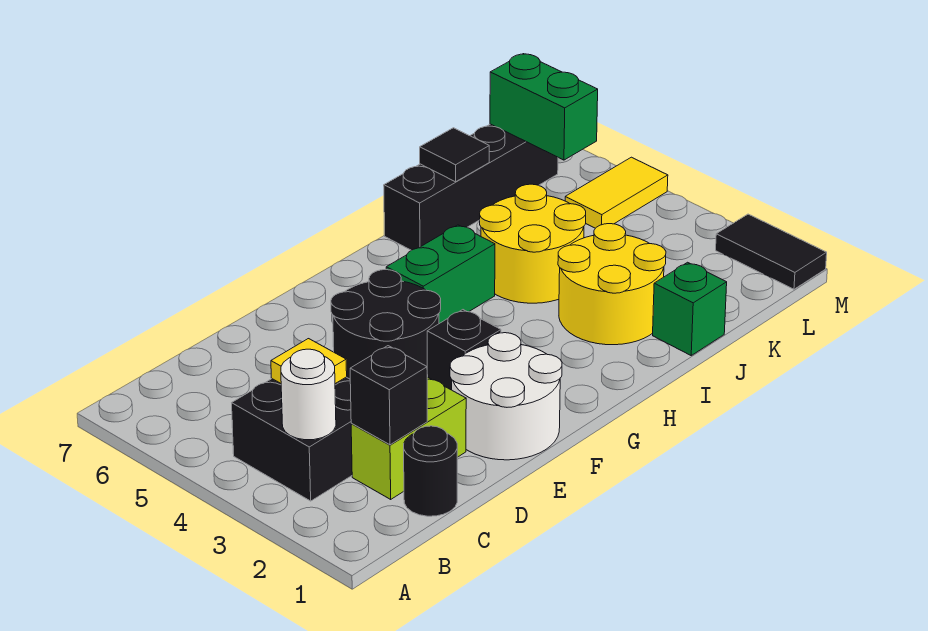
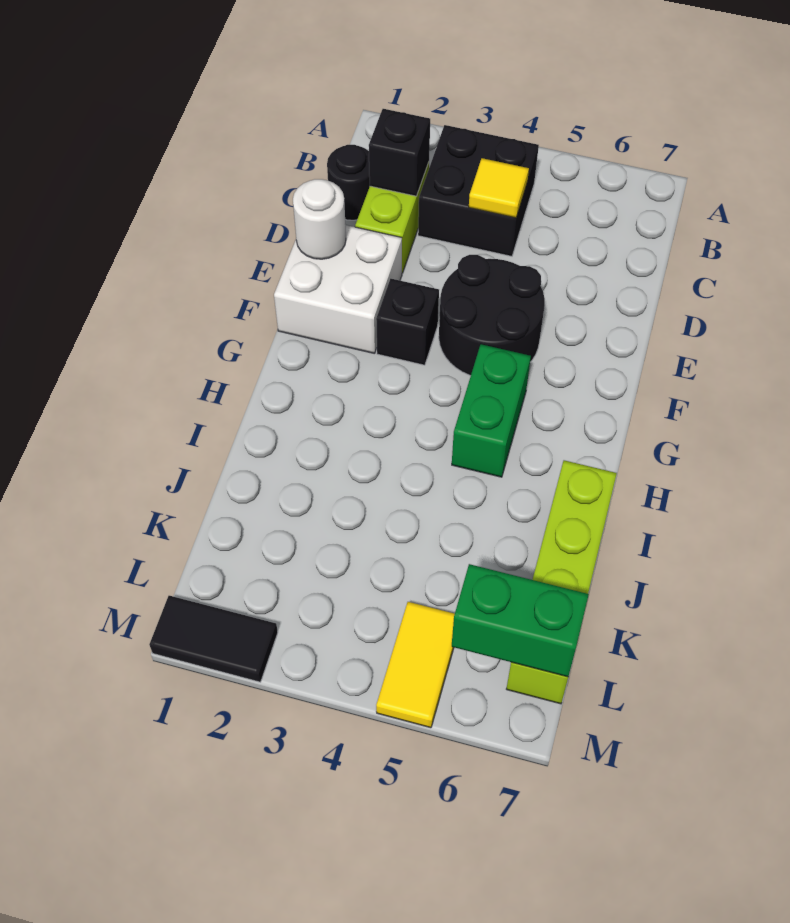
white 1x1 round brick [281,349,336,440] -> white 1x1 round brick moved to [293,179,346,259]
white 2x2 round brick [450,333,562,460] -> white 2x2 brick [274,225,402,354]
yellow 2x2 round brick [558,224,666,345] -> none
yellow 2x2 round brick [480,184,586,303] -> none
black 1x4 brick [384,124,558,250] -> lime 1x4 brick [507,460,617,704]
green 1x1 brick [653,262,727,355] -> none
black 1x1 tile [420,128,489,182] -> none

